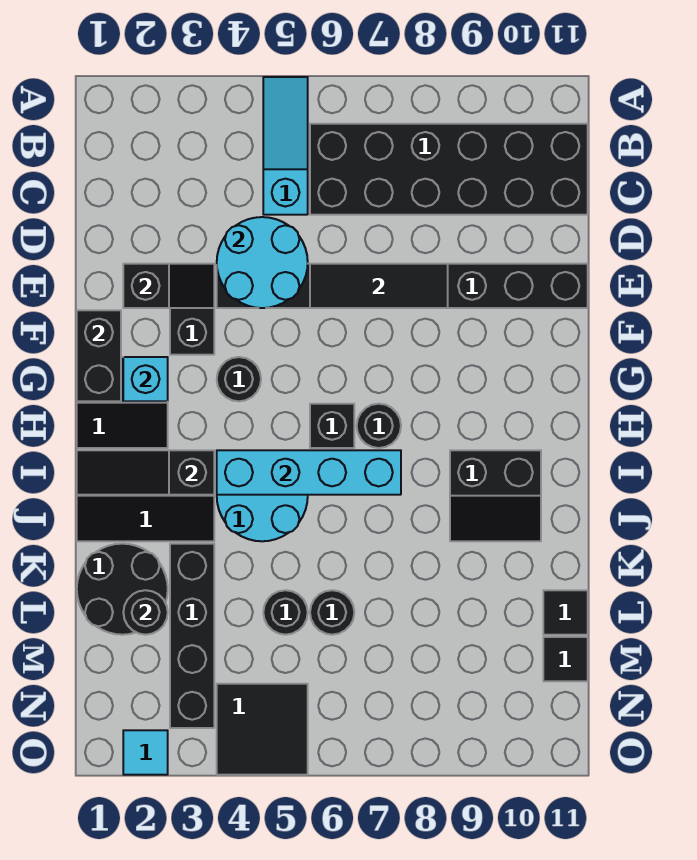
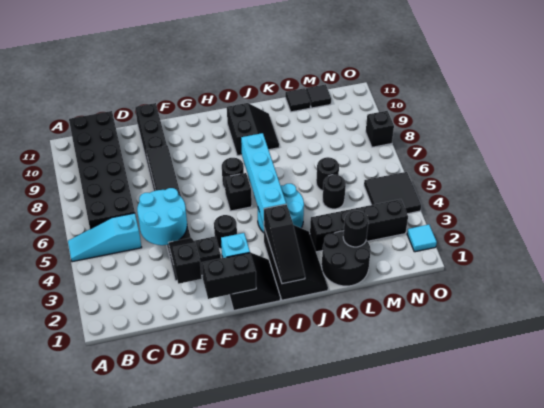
none -> black 1x1 brick [366,111,394,147]

